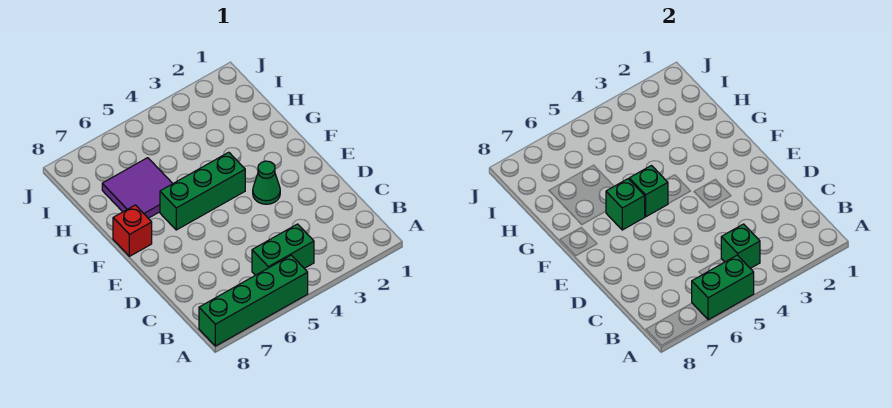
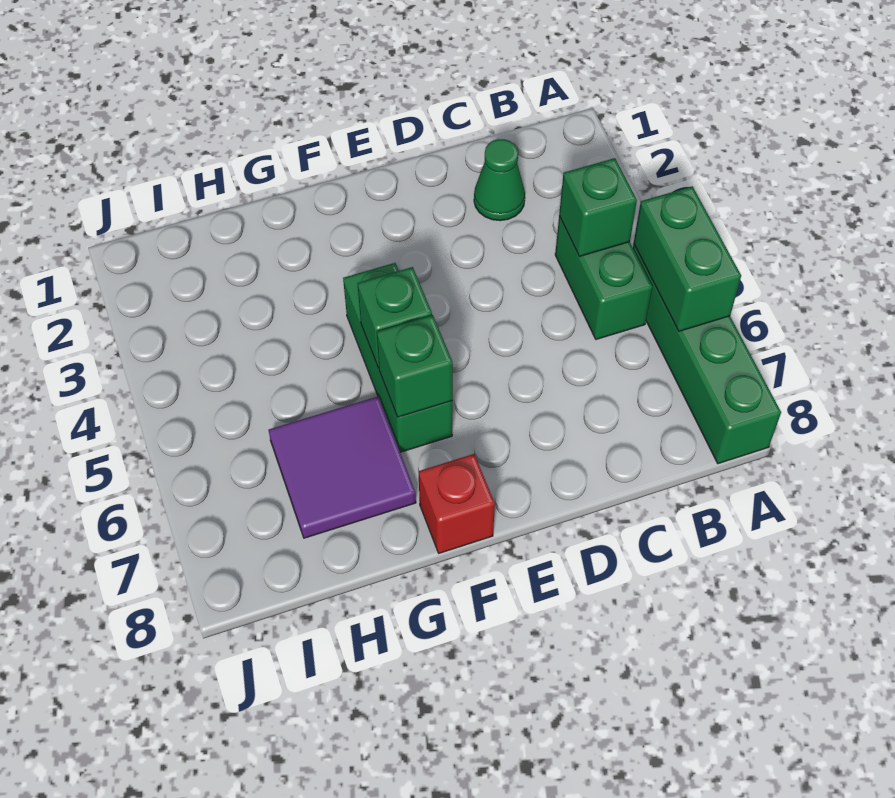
green 1x1 cone [253,161,280,204] -> green 1x1 cone moved to [474,139,525,221]

